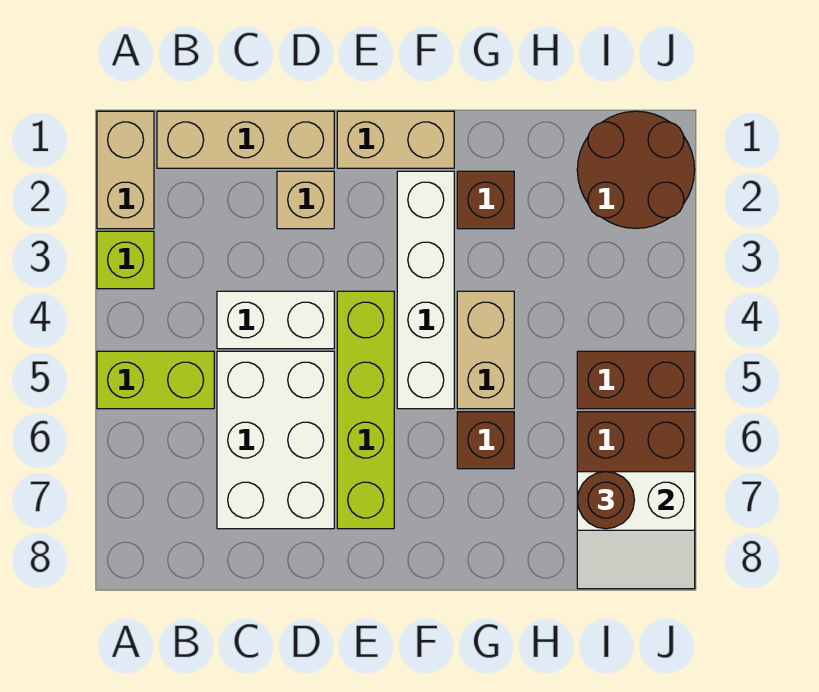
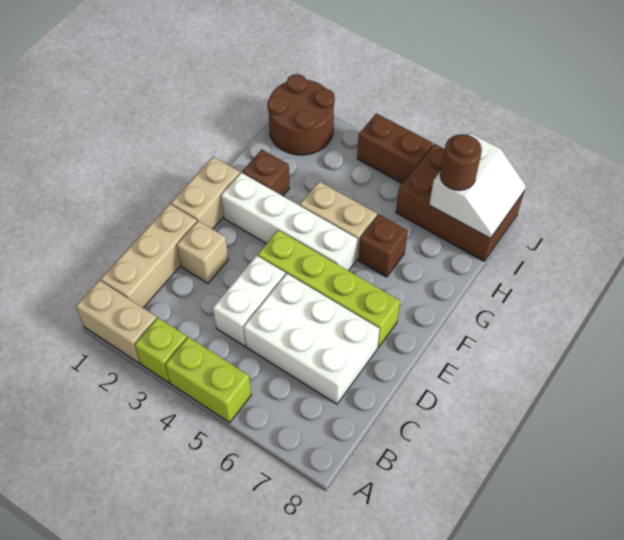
lime 1x2 brick [97,351,214,409] -> lime 1x2 brick turned to [165,337,251,423]
brown 1x2 brick [577,351,695,409] -> brown 1x2 brick turned to [357,113,433,184]

